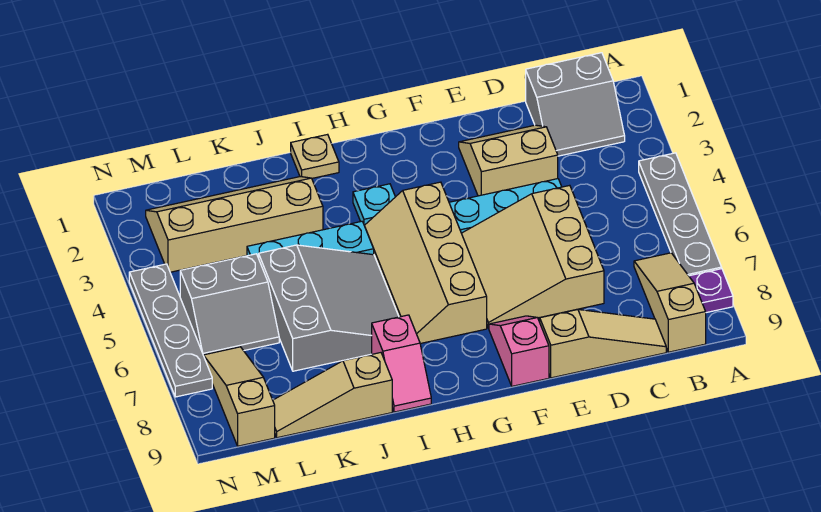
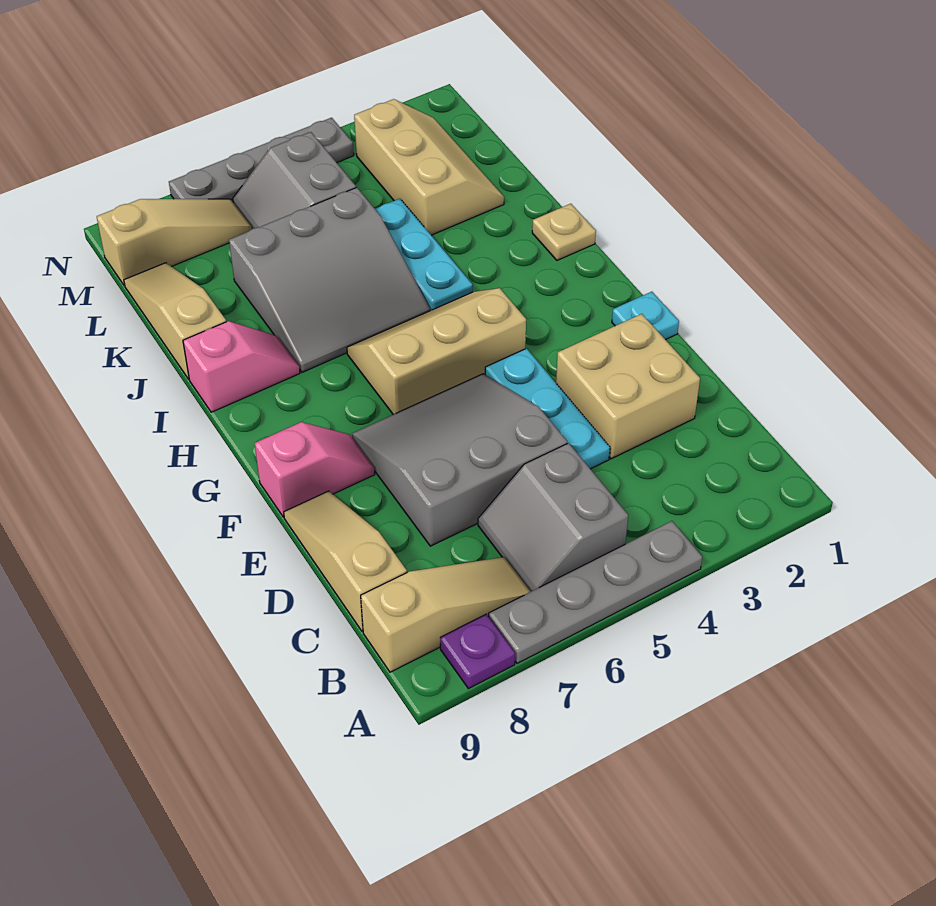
grey 2x2 slope [526,53,625,156] -> grey 2x2 slope moved to [478,443,628,591]
tan 1x3 slope [540,309,666,378] -> tan 1x3 slope turned to [284,491,407,632]
tan 2x2 slope [459,125,558,196] -> tan 2x2 brick [556,314,700,459]
tan 3x3 slope [461,185,604,328] -> grey 3x3 slope [352,374,567,546]
tan 2x4 slope [364,182,487,344] -> tan 2x3 slope [347,288,526,415]
cyan 1x1 plate [353,184,395,225] -> cyan 1x1 plate moved to [612,292,679,340]
pink 1x2 slope [372,315,431,412] -> pink 1x2 slope turned to [183,321,300,412]
tan 2x4 slope [146,177,323,272] -> tan 2x3 slope [354,99,504,235]

